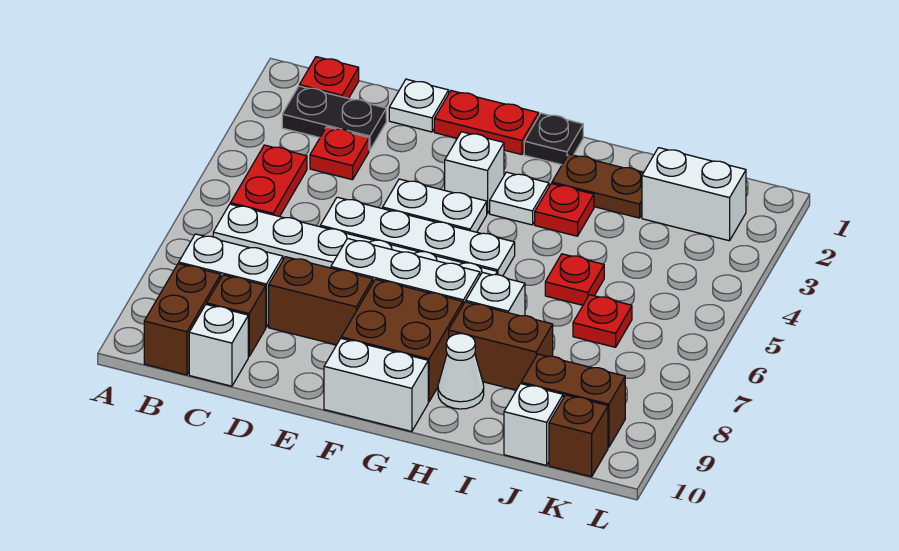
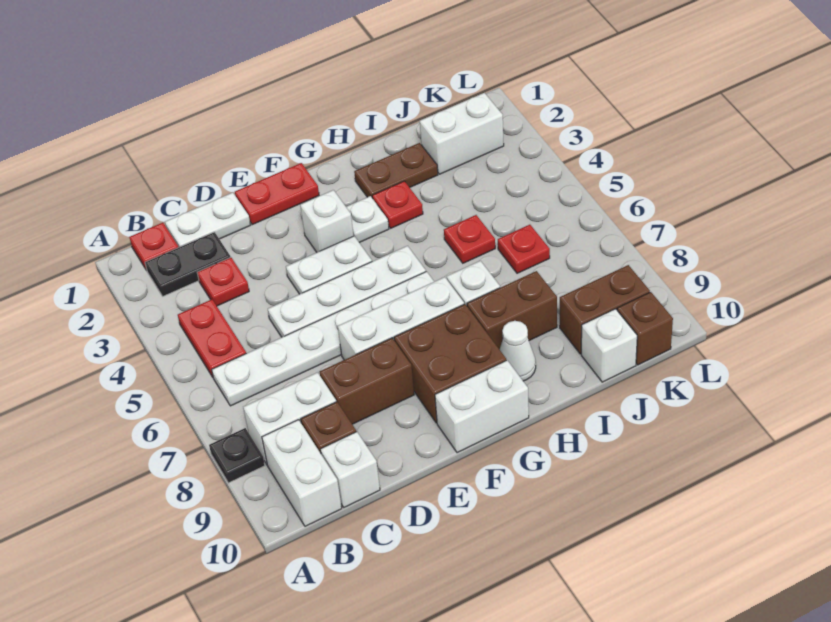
brown 1x2 brick [144,264,221,375] -> white 1x2 brick [262,420,342,526]
white 1x1 plate [389,79,449,132] -> white 1x2 plate [165,192,250,247]
black 1x1 plate [524,113,583,165] -> black 1x1 plate moved to [209,428,265,483]

